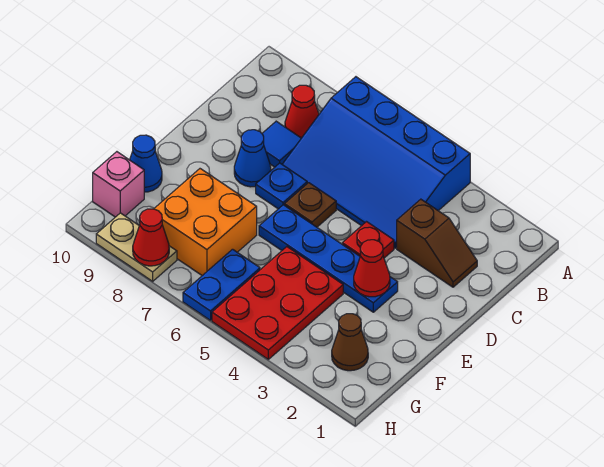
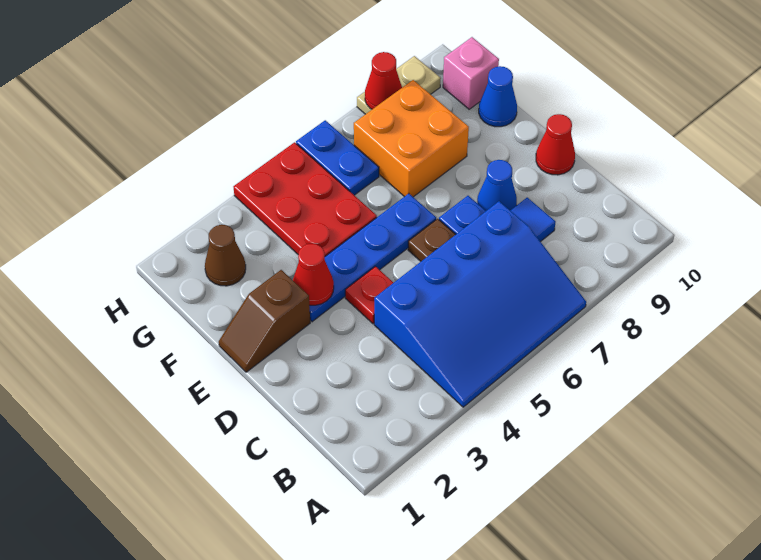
blue 3x4 slope [282,77,470,248] -> blue 3x4 slope turned to [374,201,586,407]
red 1x1 cone [285,85,319,138] -> red 1x1 cone moved to [536,114,575,175]
brown 1x2 slope [397,199,477,287] -> brown 1x2 slope moved to [219,270,310,372]

